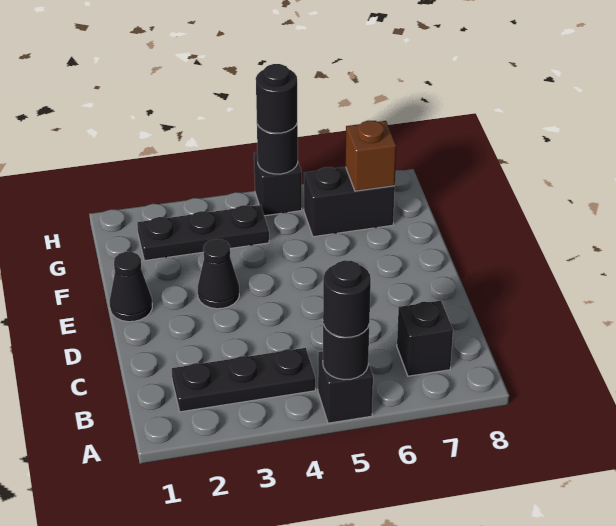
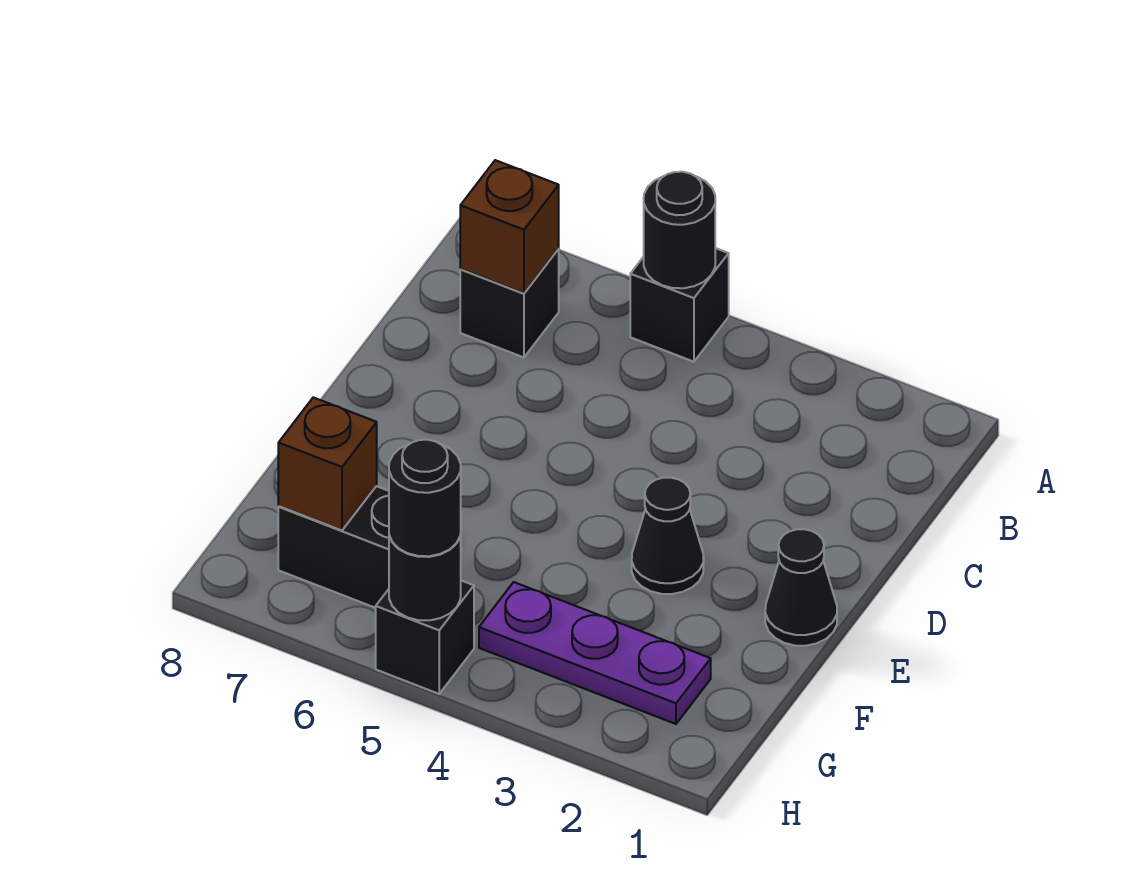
black 1x1 round brick [323,260,371,337] -> none
black 1x3 plate [172,348,315,412] -> none
none -> brown 1x1 brick [460,160,559,293]
black 1x3 plate [137,205,269,261] -> purple 1x3 plate [479,582,711,724]

